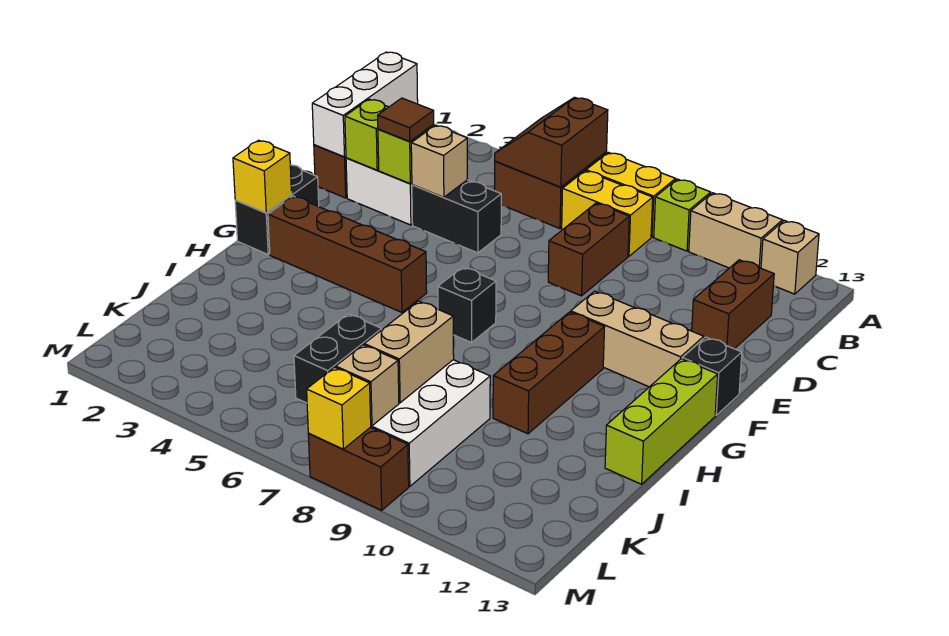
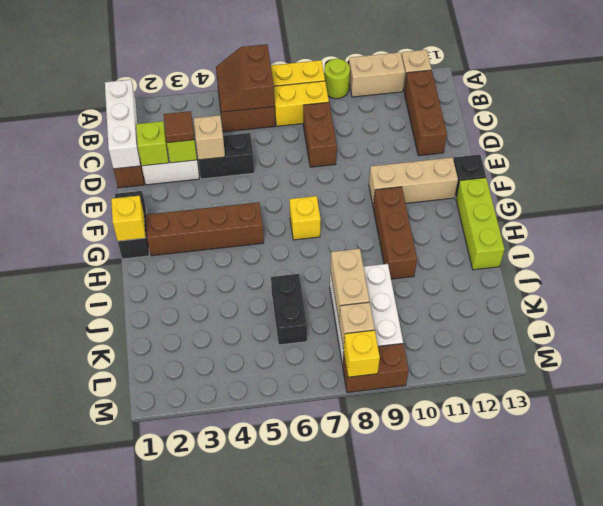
lime 1x1 brick [654,179,711,251] -> lime 1x1 round brick [324,59,350,99]
brown 1x2 brick [692,260,774,349] -> brown 1x3 brick [404,70,447,156]
black 1x1 brick [438,267,496,343] -> yellow 1x1 brick [290,196,321,240]

